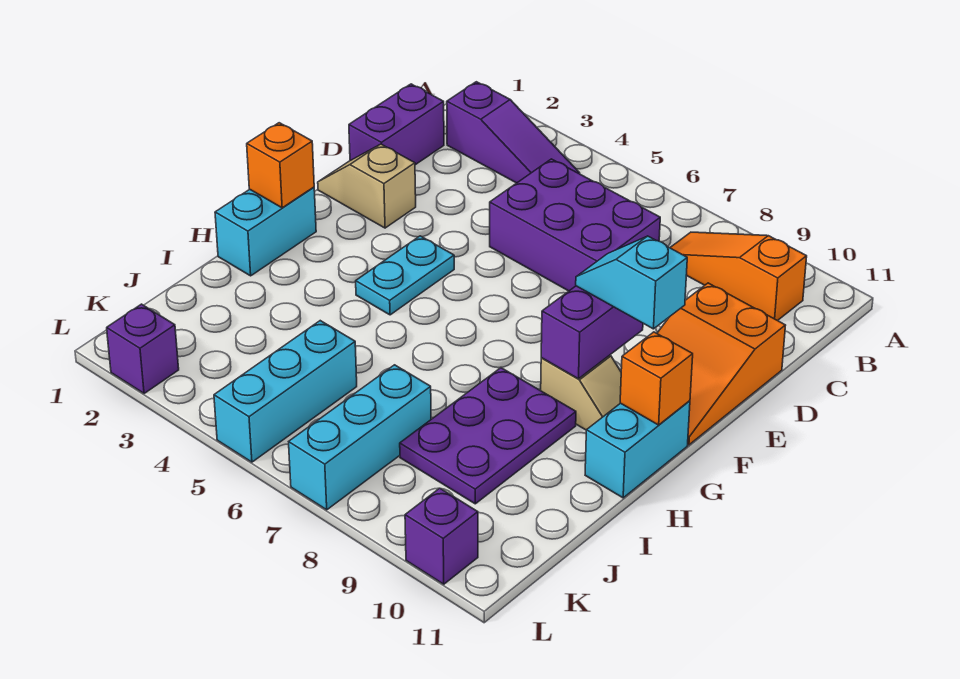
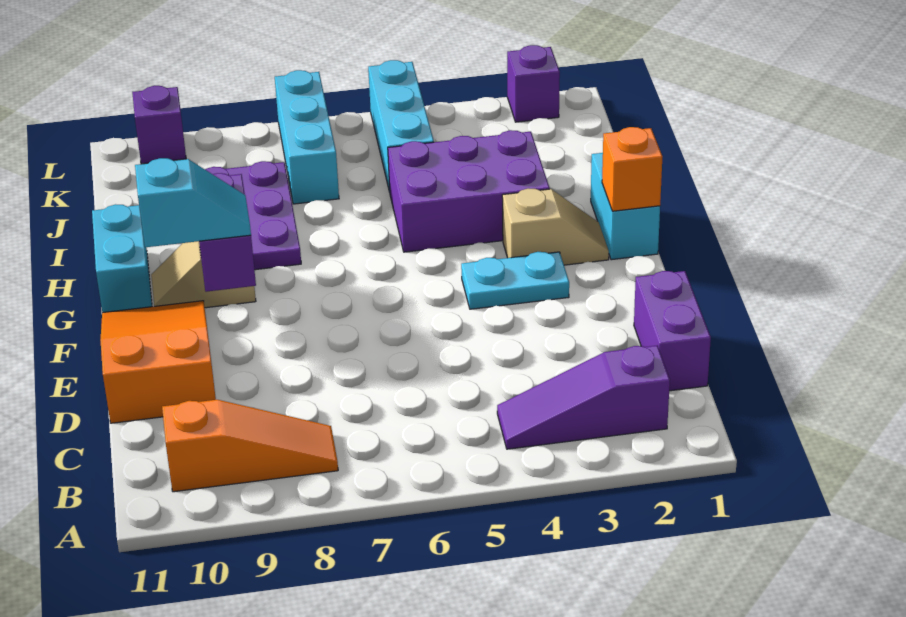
purple 2x3 brick [490,159,660,291] -> purple 2x3 brick moved to [388,130,550,252]
tan 1x2 slope [318,144,416,228] -> tan 1x2 slope moved to [502,188,609,265]
cyan 1x2 plate [356,236,454,315] -> cyan 1x2 plate turned to [461,252,569,309]
orange 1x1 brick [620,332,693,425] -> none

